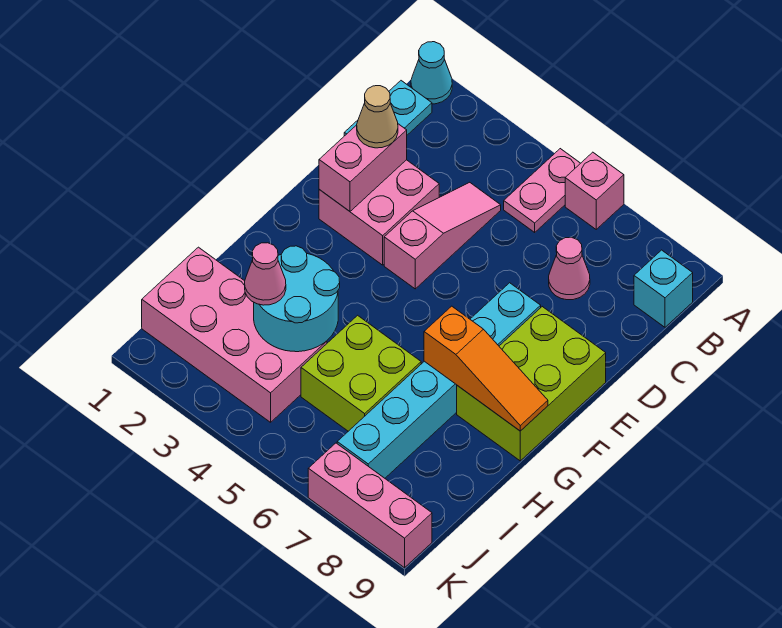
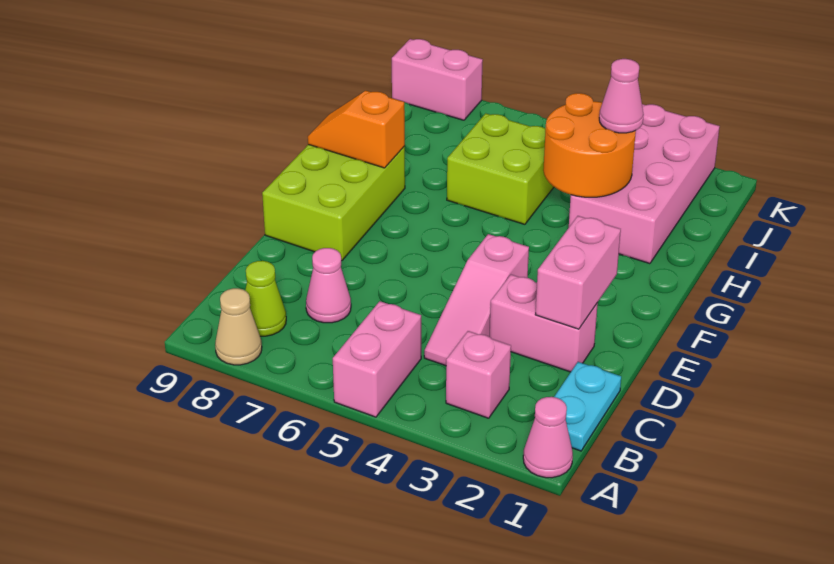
cyan 1x1 cone [411,42,452,104] -> pink 1x1 cone [523,397,573,478]
pink 1x2 plate [504,149,580,232] -> pink 1x2 brick [333,301,421,417]
pink 1x1 brick [565,152,624,229] -> pink 1x1 brick moved to [446,331,511,418]
none -> lime 1x1 cone [245,261,286,336]
cyan 1x1 brick [634,250,693,327] -> none
pink 2x2 brick [319,160,439,265] -> pink 1x2 brick [490,275,598,372]
tan 1x1 cone [357,86,398,148] -> tan 1x1 cone moved to [215,288,262,365]
cyan 1x6 brick [337,283,541,478] -> none
orange 1x3 slope [424,306,548,431] -> orange 1x2 slope [308,91,405,168]
cyan 2x2 round brick [254,246,340,352] -> orange 2x2 round brick [543,93,636,197]
pink 2x4 brick [142,247,327,422] -> pink 2x4 brick turned to [569,104,720,264]
pink 1x3 brick [308,443,432,568] -> pink 1x2 brick [392,39,483,120]

